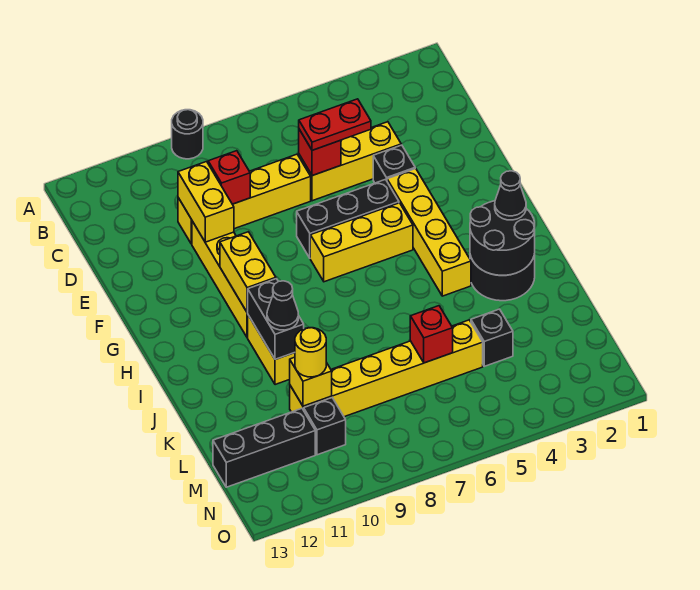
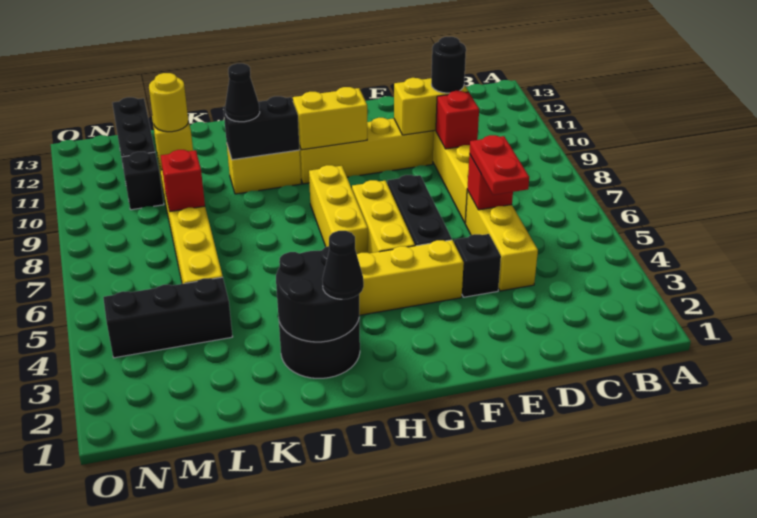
black 1x1 round brick [172,110,203,159] -> black 1x1 round brick moved to [431,37,466,93]
none -> yellow 1x3 brick [309,165,368,254]
black 1x1 brick [471,309,513,366] -> black 1x3 brick [103,277,233,358]
red 1x1 brick [410,306,453,363] -> red 1x1 brick moved to [161,150,205,212]

